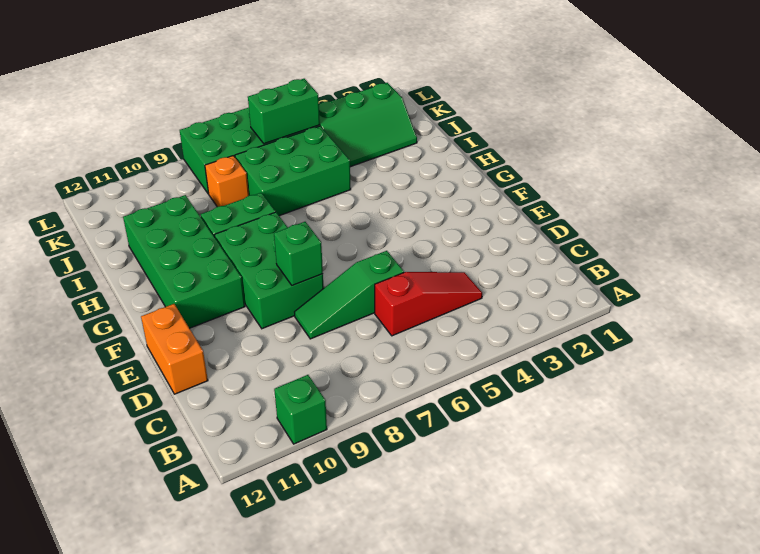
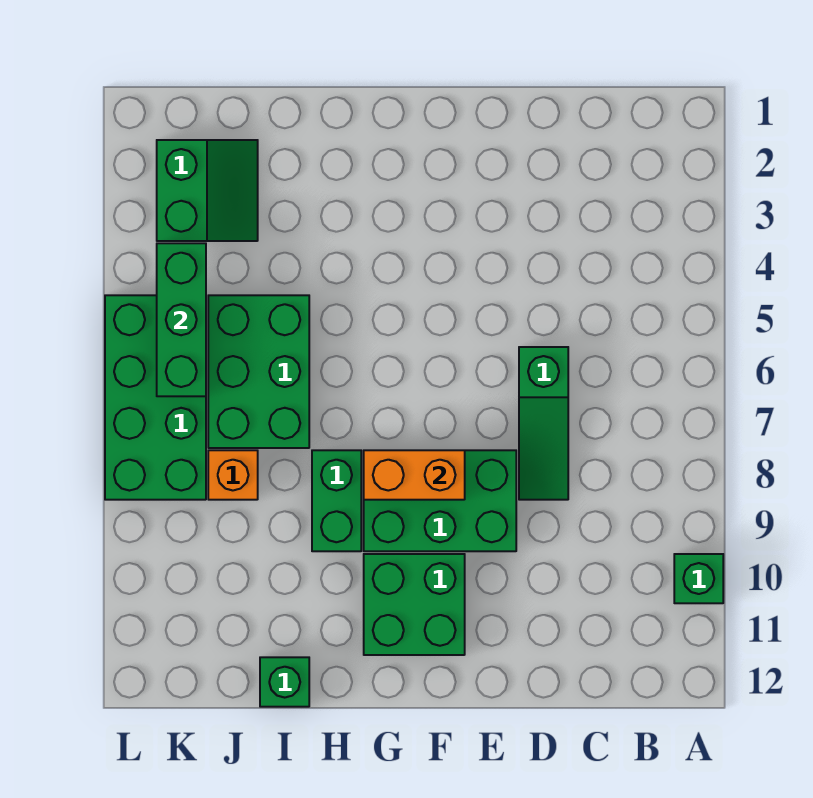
red 1x3 slope [375,272,482,336] -> none
orange 1x2 brick [141,304,208,394] -> orange 1x2 brick moved to [364,450,465,500]
green 1x1 brick [274,222,323,286] -> green 1x1 brick moved to [260,657,309,707]
green 2x4 brick [123,195,245,328] -> green 2x2 brick [364,554,465,655]
green 2x3 slope [319,83,417,167] -> green 2x2 slope [157,140,258,241]
green 1x2 brick [248,79,320,144] -> green 1x3 brick [157,243,206,396]

